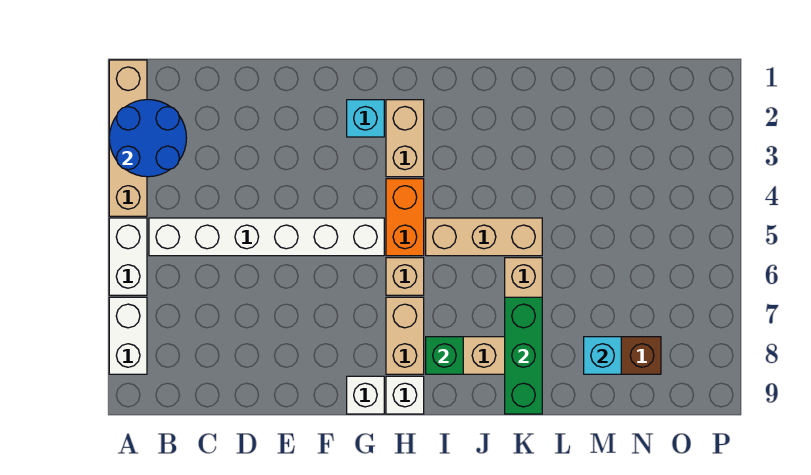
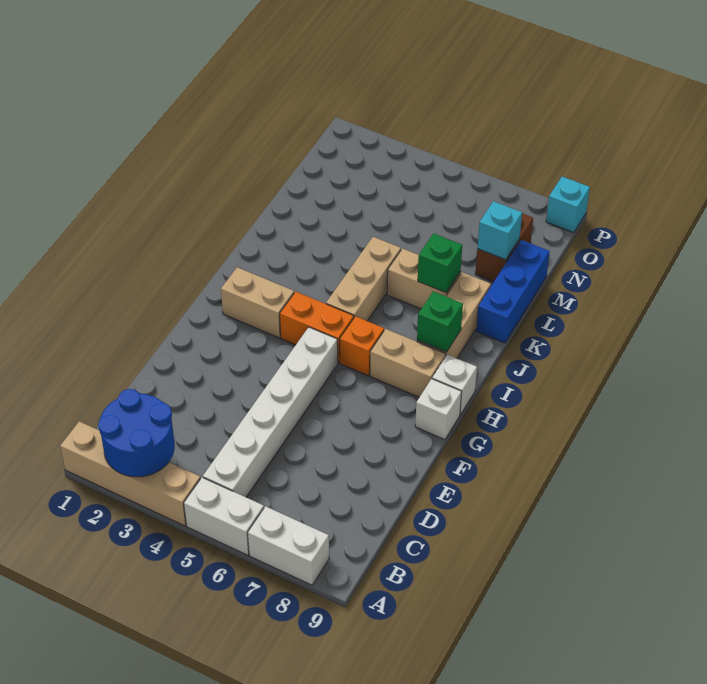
cyan 1x1 brick [347,100,384,137] -> cyan 1x1 brick moved to [546,177,590,233]
tan 1x1 brick [386,258,424,295] -> orange 1x1 brick [340,316,384,376]
green 1x3 brick [505,297,542,414] -> green 1x1 brick [418,233,462,293]
none -> blue 1x3 brick [476,240,550,343]

